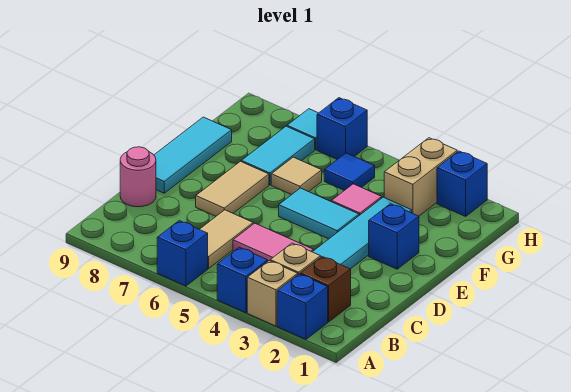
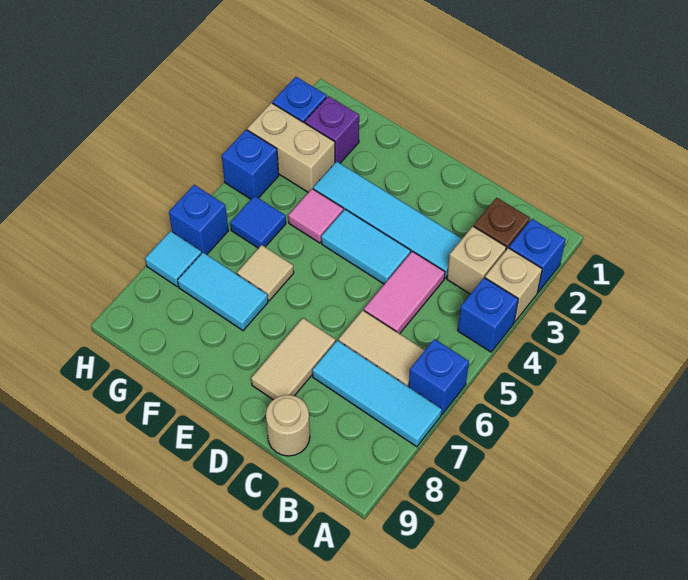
pink 1x1 round brick [120,147,156,207] -> tan 1x1 round brick [266,395,310,456]
tan 1x2 tile [196,161,269,216] -> tan 1x2 tile turned to [251,318,336,400]
cyan 1x3 tile [154,117,232,193] -> cyan 1x3 tile moved to [312,340,442,447]
blue 1x1 brick [369,204,419,269] -> blue 1x1 brick moved to [222,130,279,199]
cyan 1x2 tile [279,188,359,239] -> cyan 1x2 tile turned to [321,209,411,284]
none -> purple 1x1 brick [305,96,359,163]

